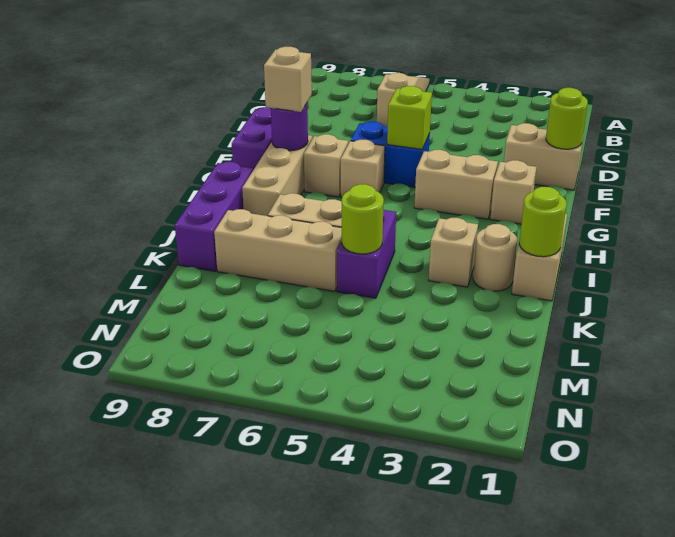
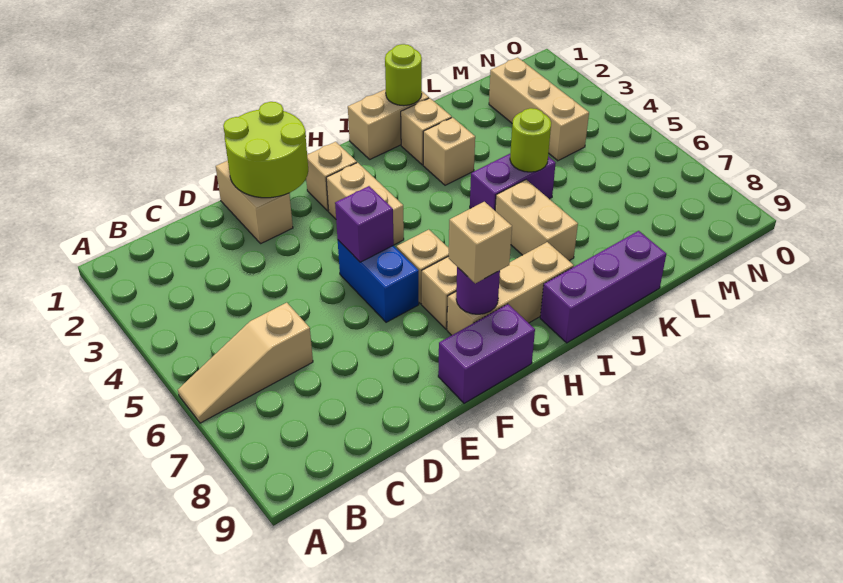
lime 1x1 round brick [546,88,588,149] -> lime 2x2 round brick [223,102,308,198]
lime 1x1 brick [387,86,432,149] -> purple 1x1 brick [335,186,394,262]
tan 1x1 round brick [473,224,517,291] -> tan 1x1 brick [401,98,452,165]
tan 1x3 brick [214,209,342,291] -> tan 1x3 brick moved to [489,57,589,161]

